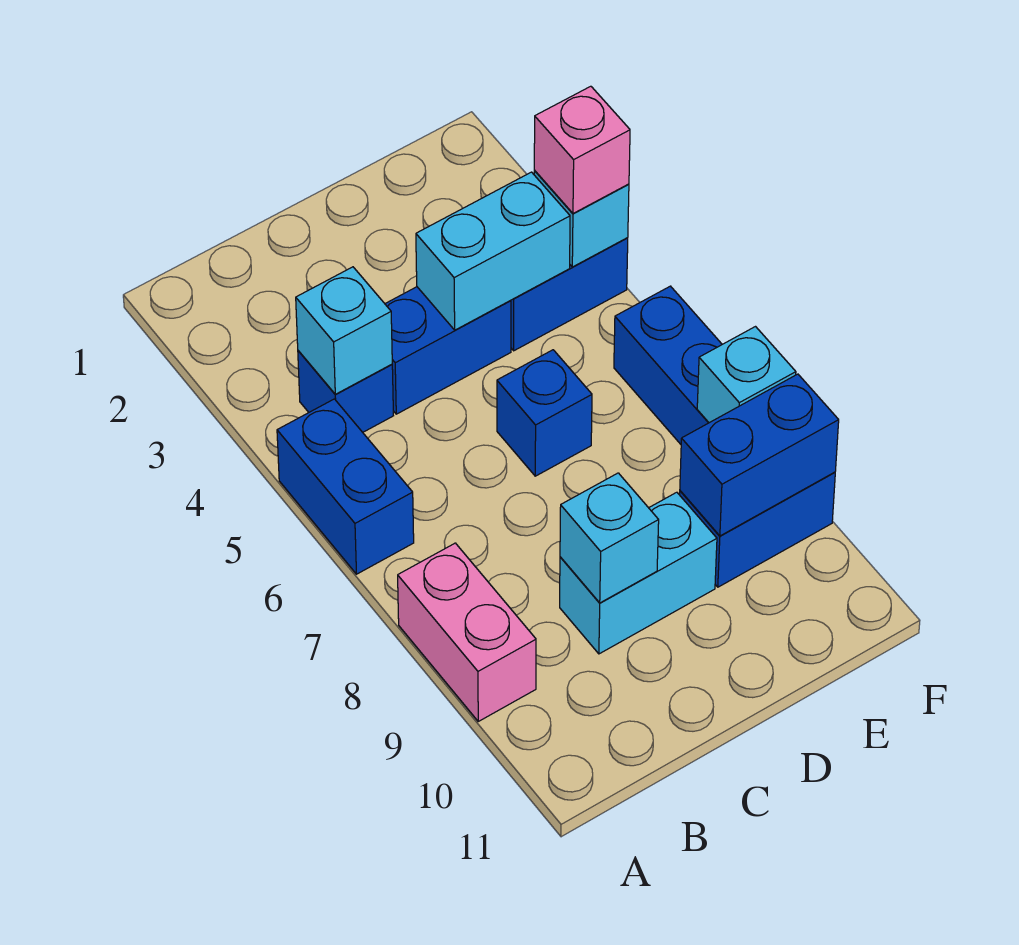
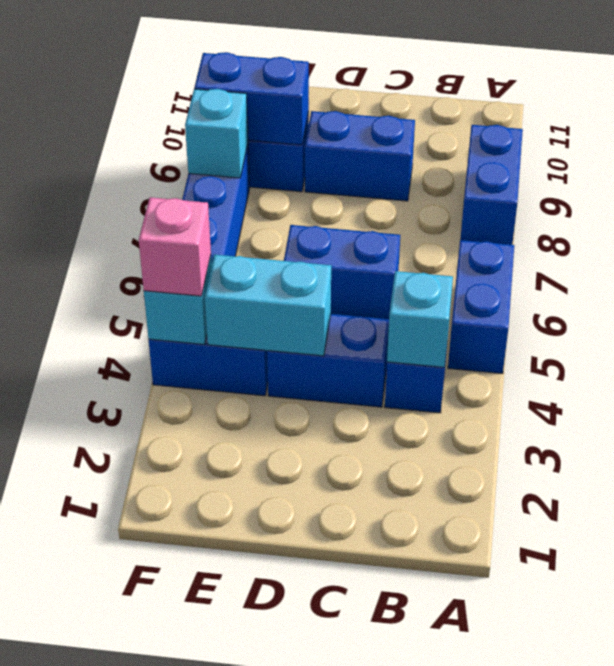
pink 1x2 brick [398,543,536,721] -> blue 1x2 brick [460,125,523,245]
cyan 1x2 brick [560,492,717,654] -> blue 1x2 brick [305,111,415,201]
cyan 1x1 brick [560,473,659,603] -> none
blue 1x1 brick [497,350,592,476] -> blue 1x2 brick [284,225,400,319]

